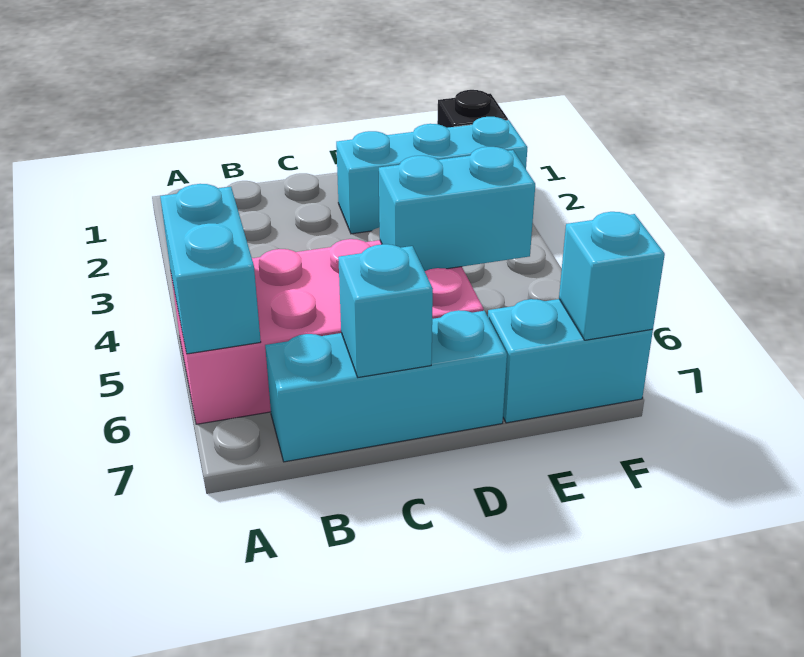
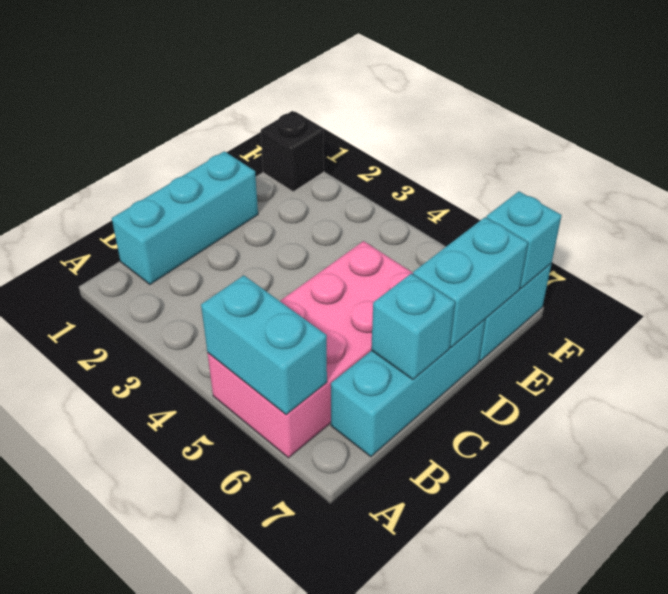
cyan 1x3 brick [336,117,527,234] -> cyan 1x3 brick moved to [112,151,258,284]
cyan 1x2 brick [379,147,535,271] -> cyan 1x2 brick moved to [413,217,528,347]

